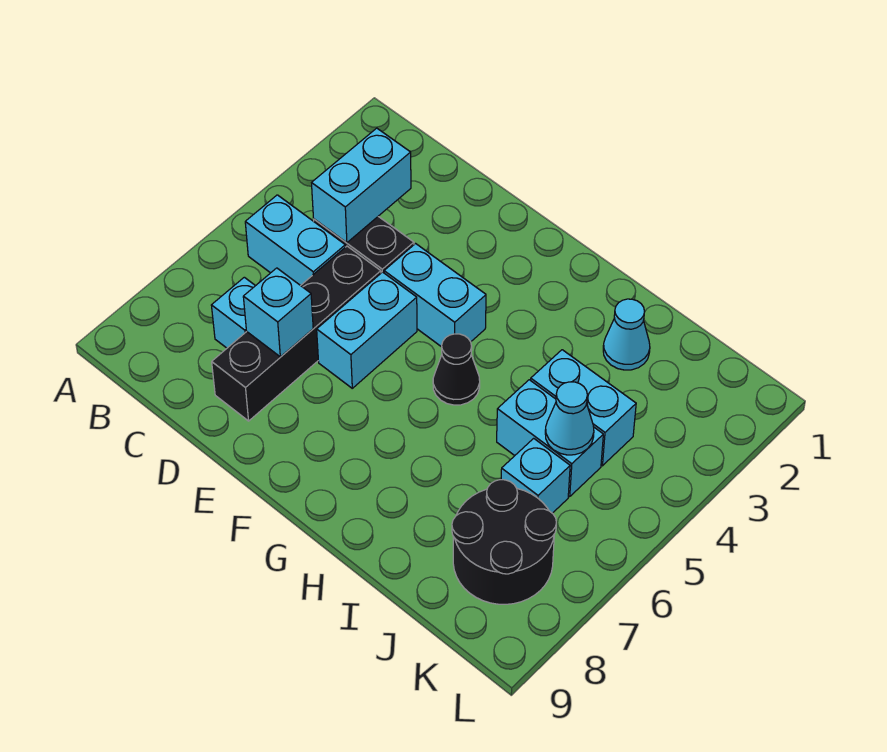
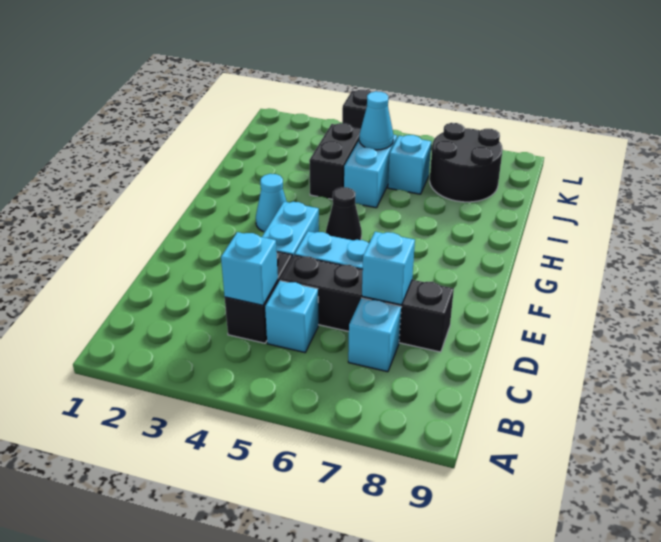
cyan 1x2 brick [245,195,345,286] -> cyan 1x1 brick [265,281,318,352]
cyan 1x2 brick [312,128,411,243] -> cyan 1x1 brick [221,232,278,305]
cyan 1x1 cone [603,299,650,370] -> cyan 1x1 cone moved to [256,174,287,232]
cyan 1x2 brick [531,350,636,466] -> black 1x2 brick [309,123,361,199]
none -> black 1x1 brick [342,90,371,129]

